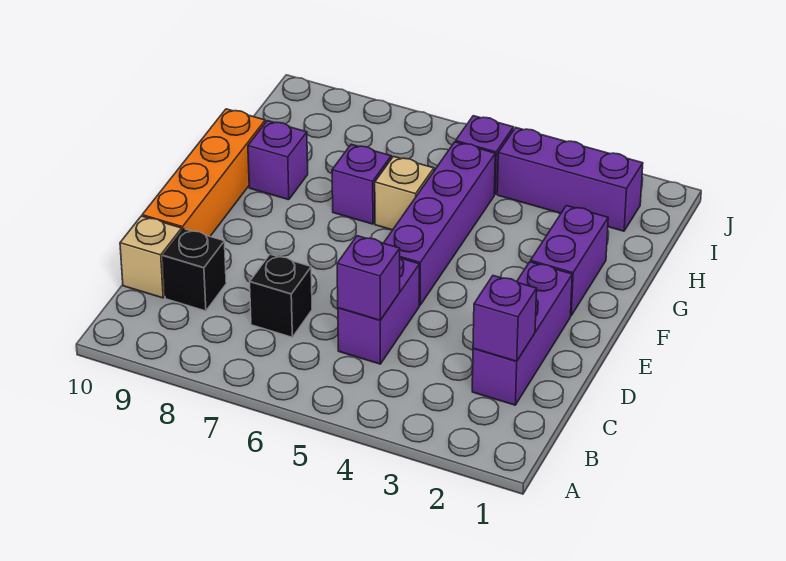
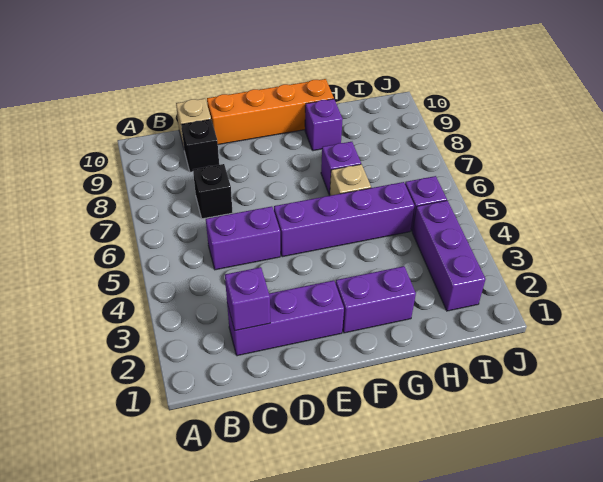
purple 1x1 brick [337,236,400,320] -> none

